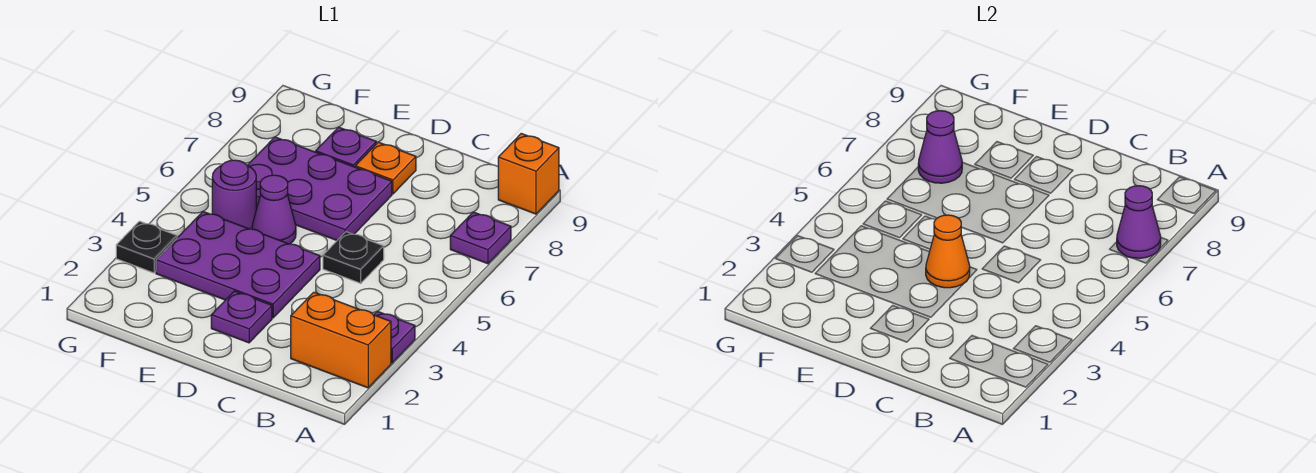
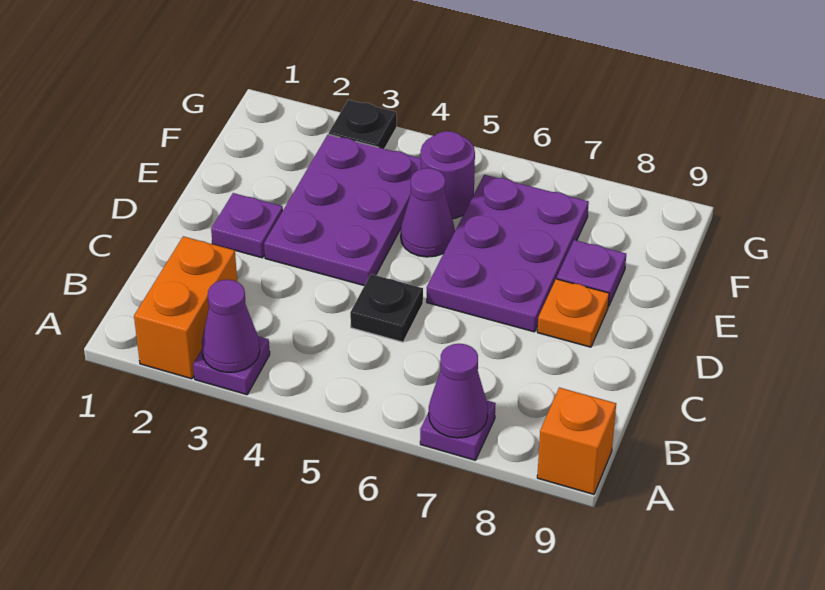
orange 1x1 cone [926,215,970,288] -> none
purple 1x1 cone [918,111,962,183] -> purple 1x1 cone moved to [202,280,260,373]

